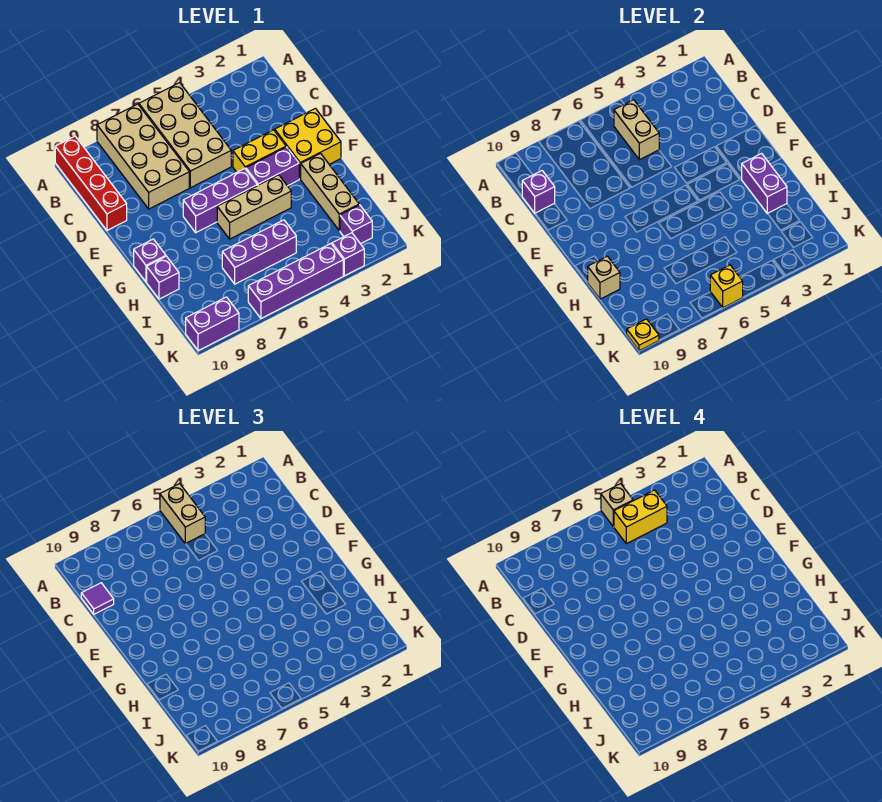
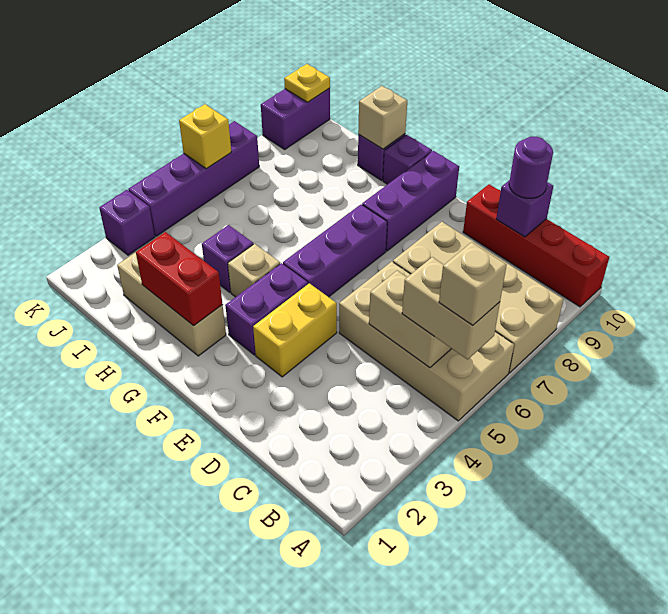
yellow 1x2 brick [614,490,667,544] -> none
purple 1x1 tile [81,583,114,614] -> purple 1x1 round brick [509,137,553,198]
yellow 2x2 brick [275,108,341,179] -> none
purple 1x2 brick [742,153,787,214] -> red 1x2 brick [136,232,223,326]
tan 1x3 brick [217,175,291,239] -> tan 1x1 brick [228,244,280,297]
purple 1x3 brick [222,220,296,284] -> purple 1x3 brick moved to [362,151,459,251]
purple 1x1 brick [340,205,372,244] -> purple 1x1 brick moved to [202,225,253,292]

